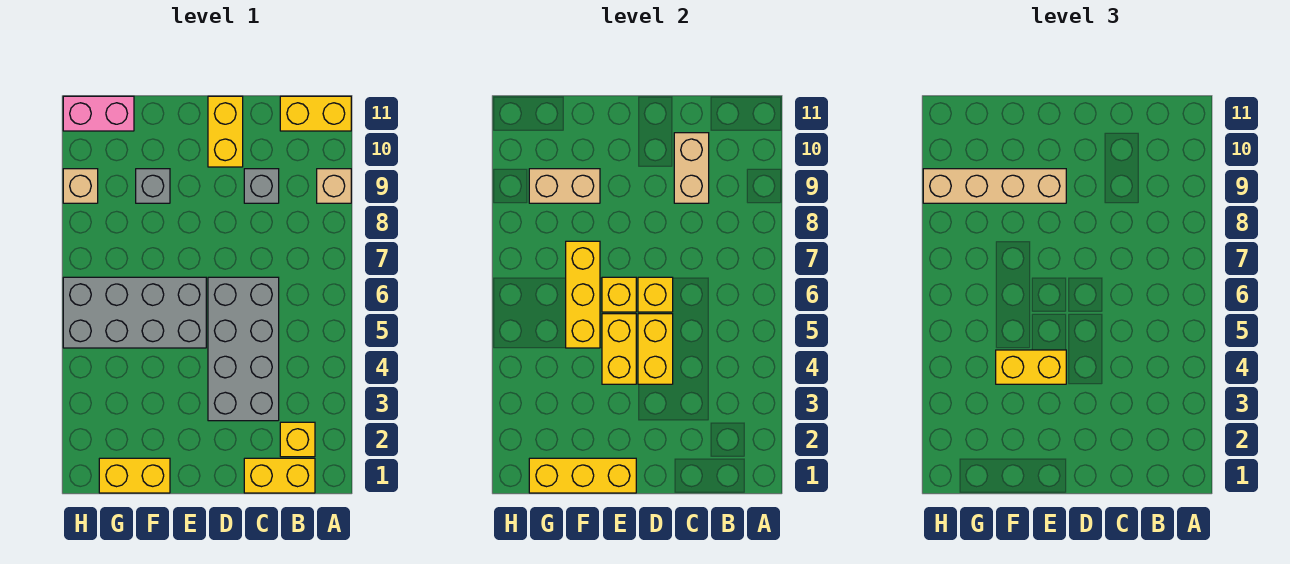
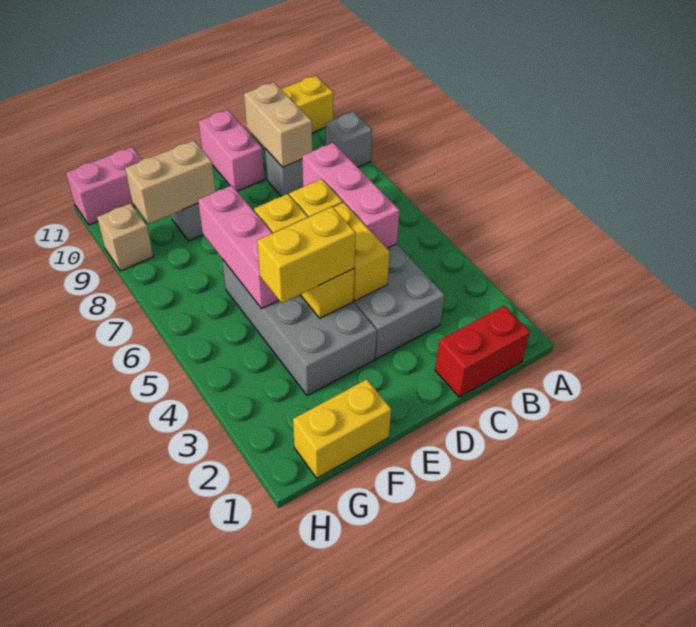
tan 1x1 brick [317,169,351,203] -> grey 1x1 brick [326,112,372,167]
yellow 1x2 brick [244,458,315,493] -> red 1x2 brick [435,306,530,397]
yellow 1x1 brick [280,422,315,457] -> none
none -> pink 1x3 brick [302,143,400,248]
yellow 1x2 brick [208,96,243,167] -> pink 1x2 brick [198,110,264,191]
yellow 1x3 brick [529,458,636,493] -> none
grey 2x4 brick [63,277,206,348] -> grey 2x4 brick turned to [222,259,377,396]
tan 1x4 brick [923,169,1066,203] -> none
yellow 1x3 brick [566,241,600,348] -> pink 1x3 brick [198,185,279,309]

